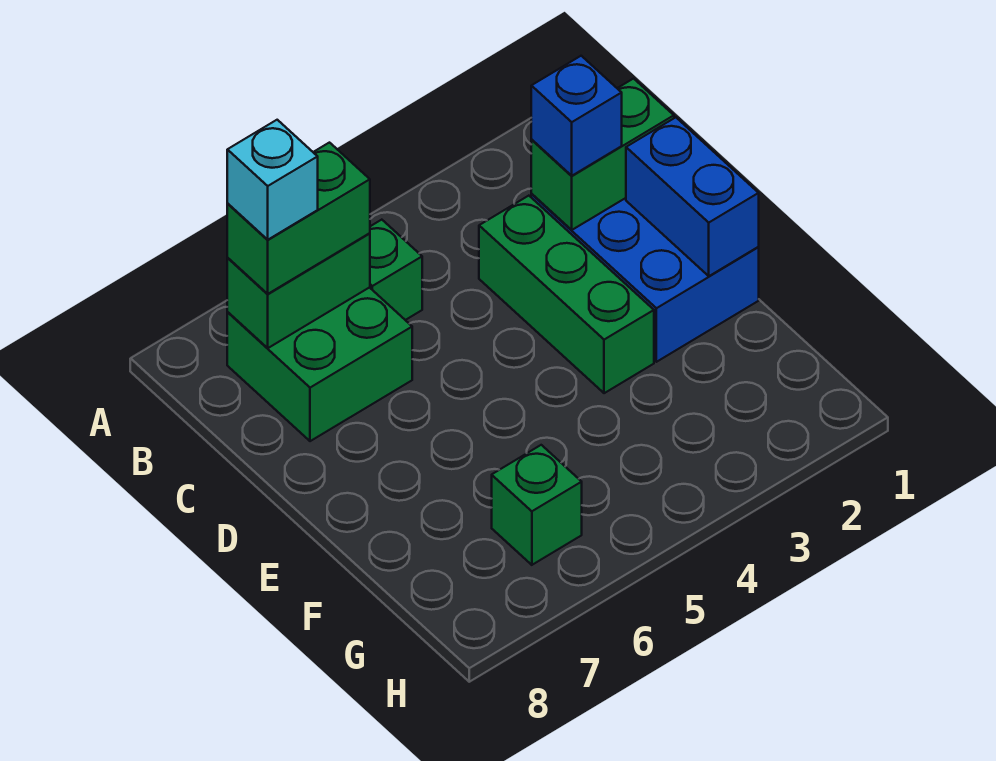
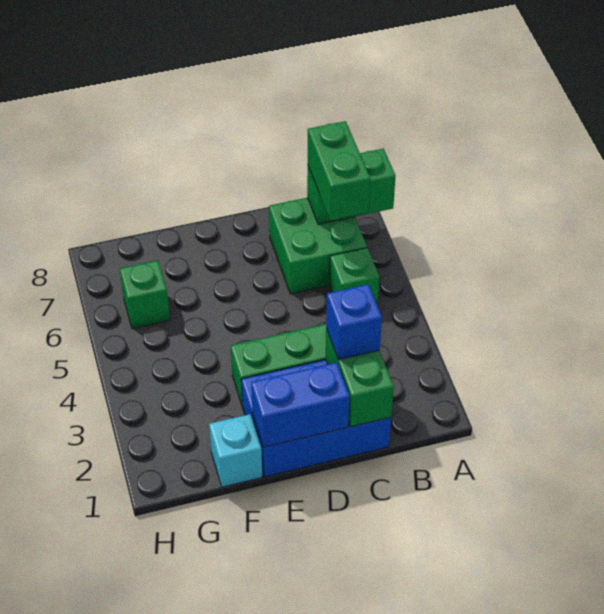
green 1x2 brick [227,233,370,348] -> green 1x2 brick turned to [307,149,396,224]
cyan 1x1 brick [227,120,318,240] -> cyan 1x1 brick moved to [209,414,262,487]

